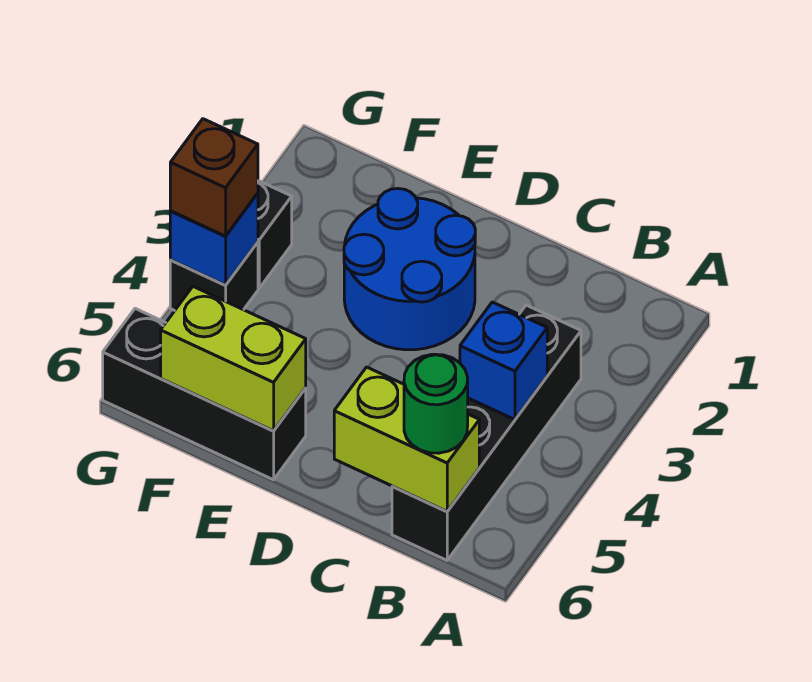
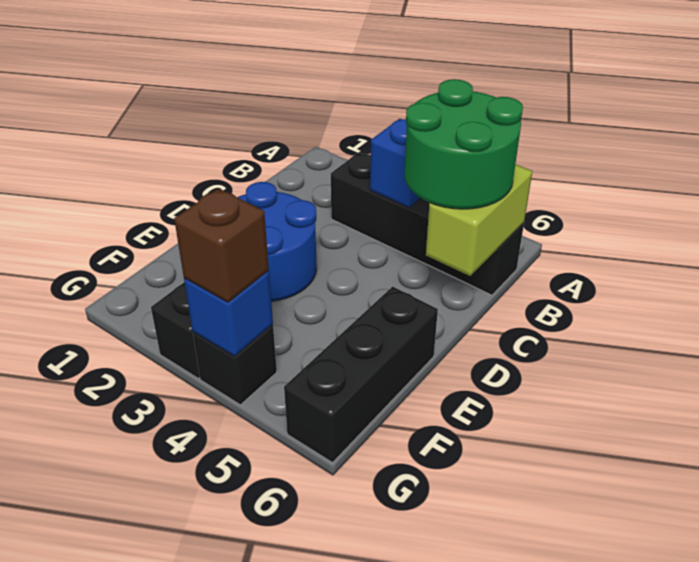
green 1x1 round brick [404,354,468,453] -> green 2x2 round brick [404,79,523,209]
lime 1x2 brick [161,287,306,431] -> none

